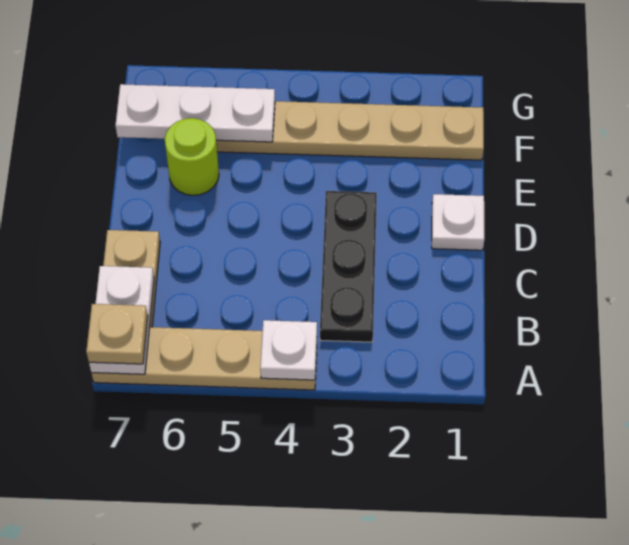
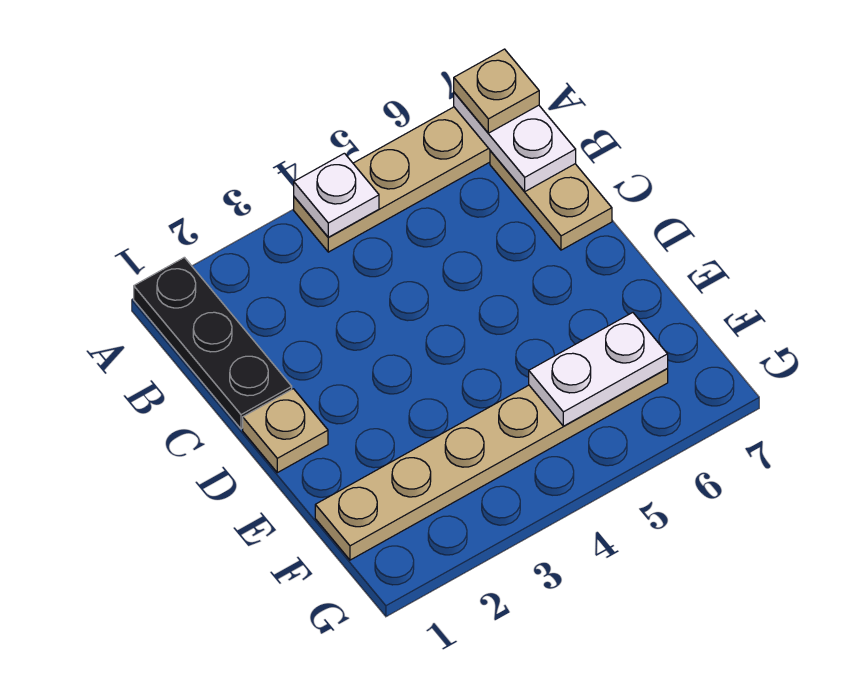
black 1x3 plate [320,191,377,342] -> black 1x3 plate moved to [134,257,292,429]
white 1x1 plate [432,194,484,250] -> tan 1x1 plate [243,389,328,473]
lime 1x1 round brick [165,118,219,195] -> none
white 1x3 plate [115,84,275,142] -> white 1x2 plate [529,313,668,426]

